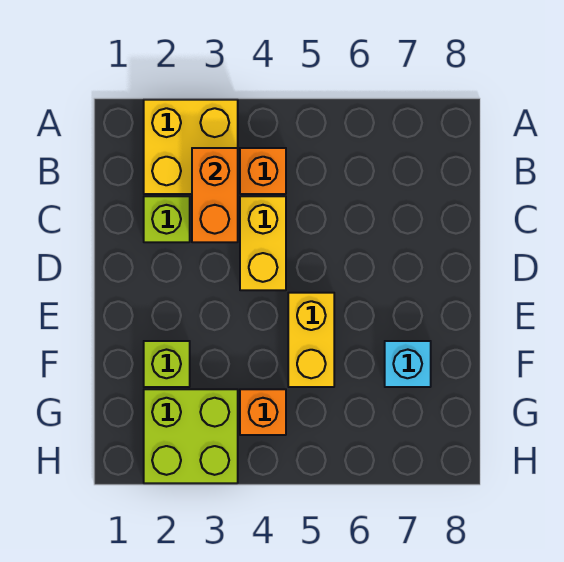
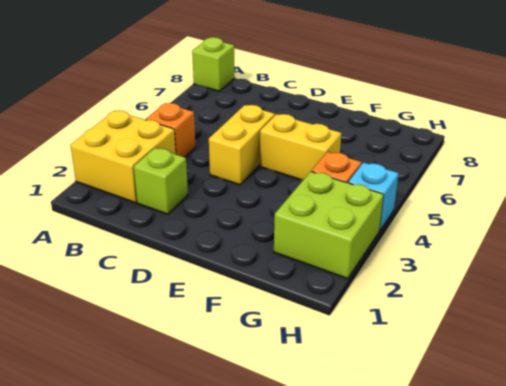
orange 1x2 brick [192,148,238,242] -> none
yellow 1x2 brick [240,196,286,290] -> yellow 1x2 brick turned to [209,105,275,185]
lime 1x1 brick [144,341,190,387] -> lime 1x1 brick moved to [192,37,235,91]
cyan 1x1 brick [385,341,431,387] -> cyan 1x1 brick moved to [348,162,399,231]

